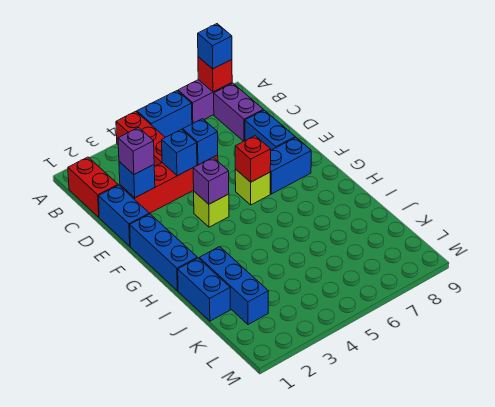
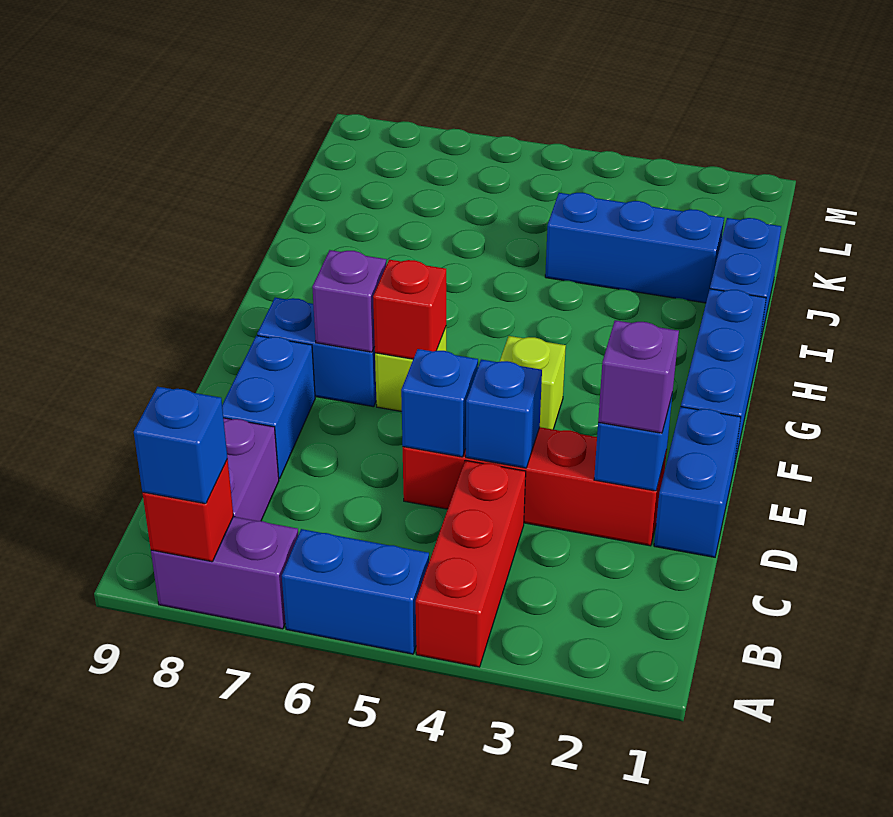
red 1x2 brick [68,157,118,217] -> none
purple 1x1 brick [193,157,229,204] -> purple 1x1 brick moved to [312,250,386,352]
blue 1x3 brick [199,247,268,325] -> blue 1x3 brick turned to [545,193,724,303]

